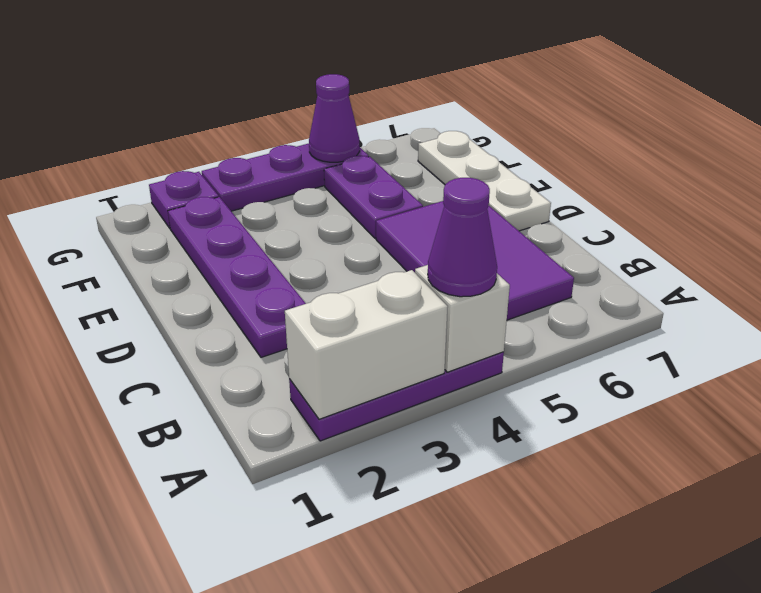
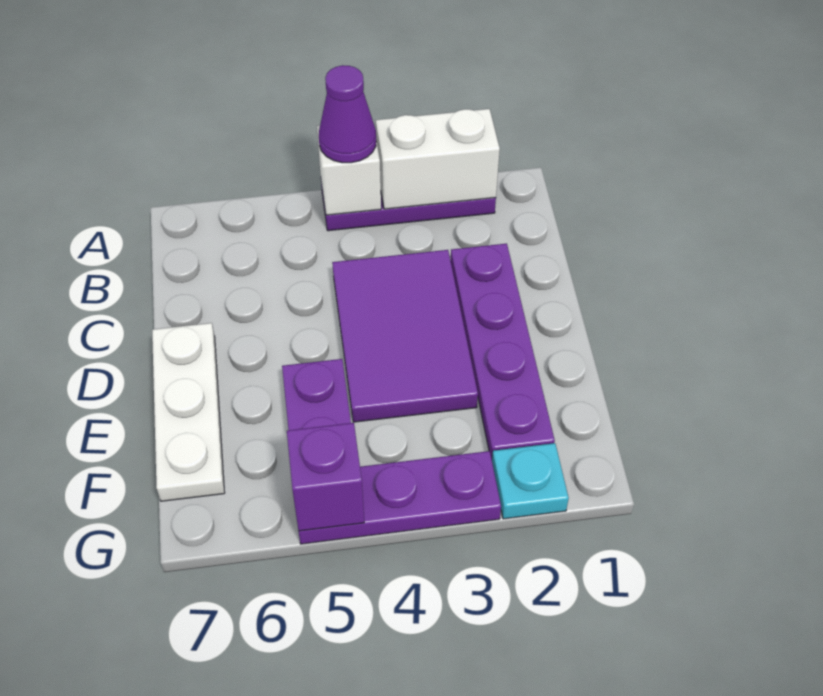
purple 2x3 tile [376,201,574,320] -> purple 2x3 tile moved to [332,250,478,422]
purple 1x1 plate [149,171,219,228] -> cyan 1x1 plate [492,443,569,519]
purple 1x1 cone [309,74,360,162] -> purple 1x1 brick [287,423,364,531]

